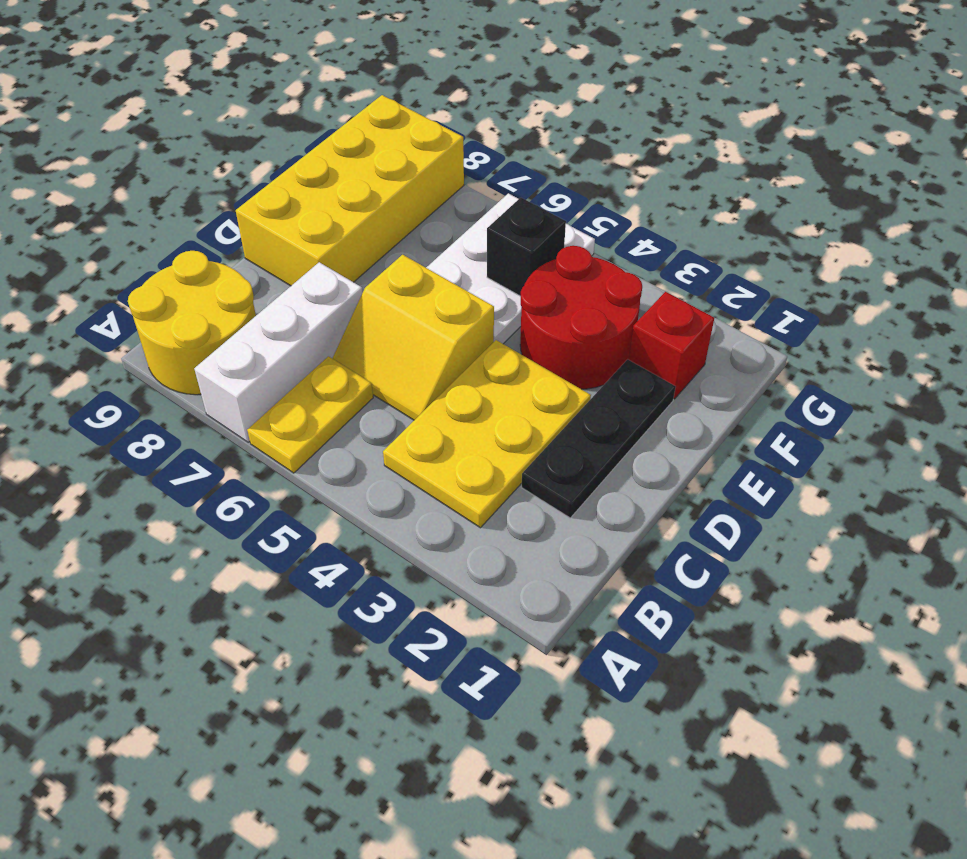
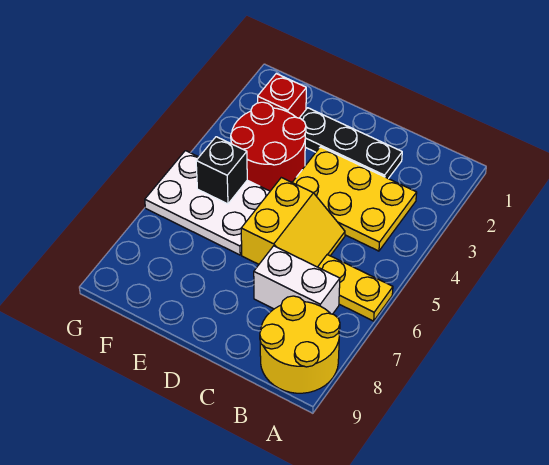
white 1x3 brick [194,262,362,442] -> white 1x2 brick [254,246,340,314]
yellow 2x4 brick [236,95,464,286] -> none

